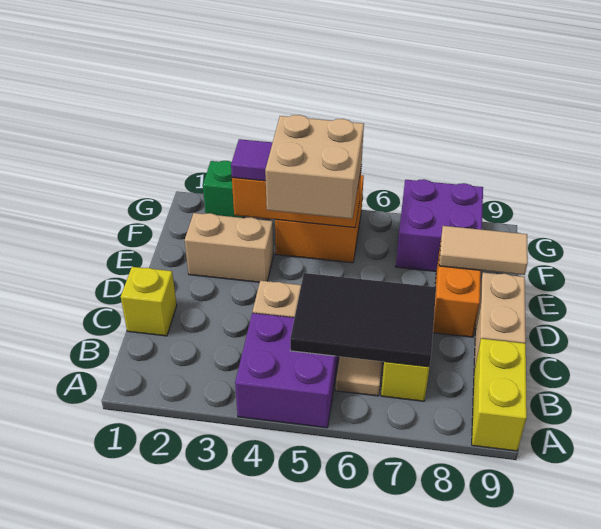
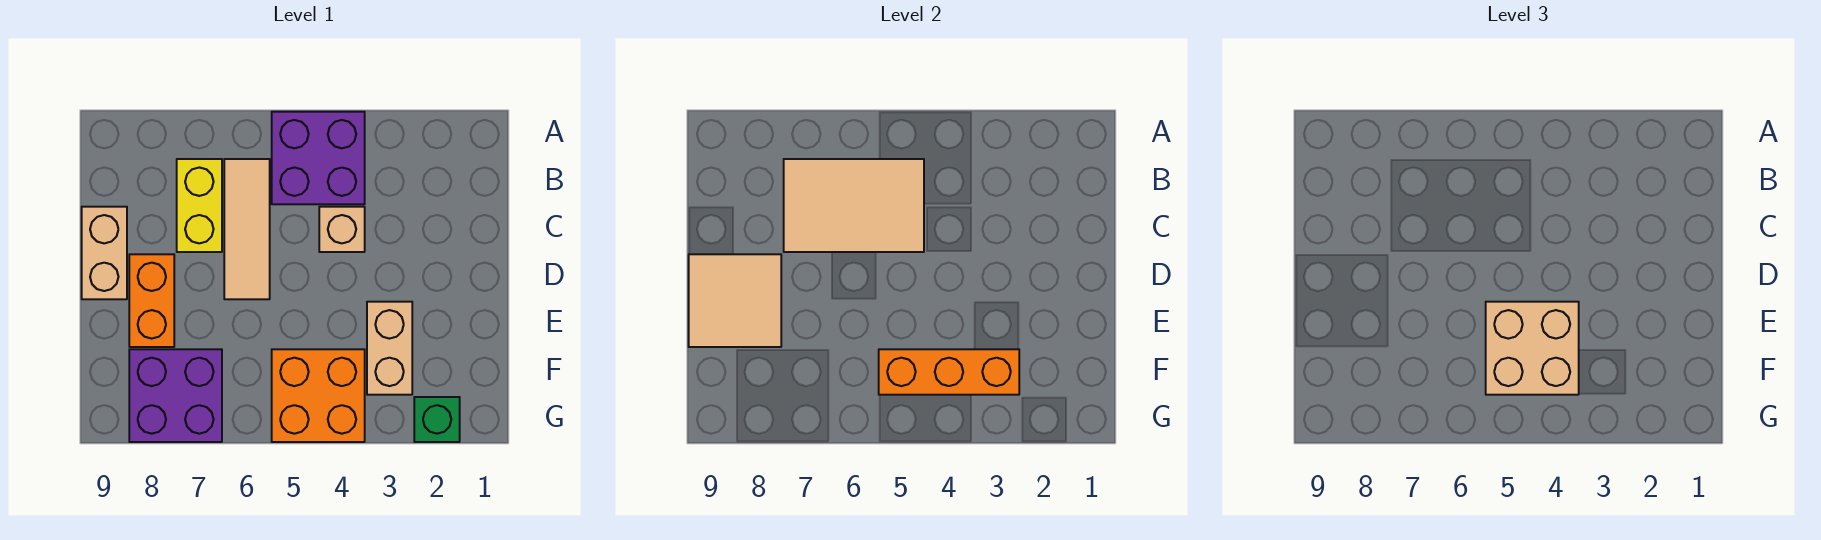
yellow 1x2 brick [472,339,527,451] -> none
black 2x3 tile [290,273,436,367] -> tan 2x3 tile [784,159,924,252]
yellow 1x1 brick [121,267,177,336] -> none
tan 1x2 brick [185,213,274,282] -> tan 1x2 brick turned to [367,302,412,395]
tan 1x2 tile [439,226,528,275] -> tan 2x2 tile [689,254,781,347]
purple 1x1 tile [231,139,273,181] -> none

